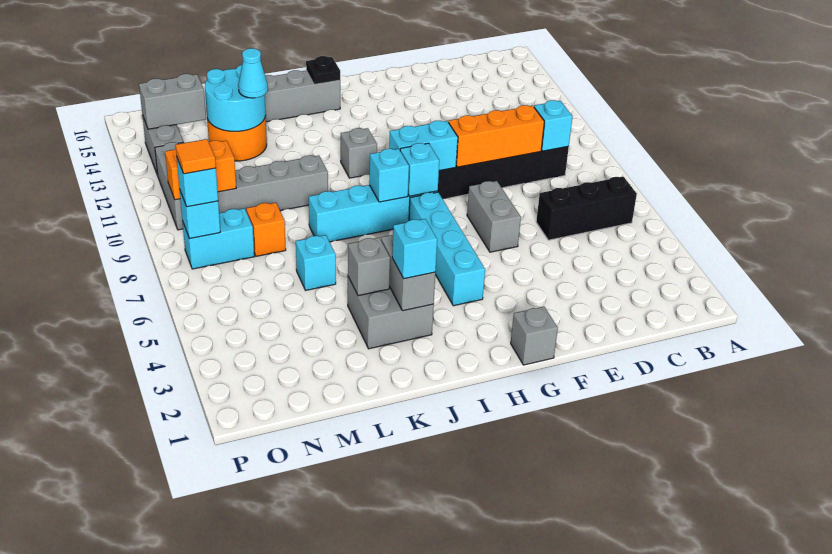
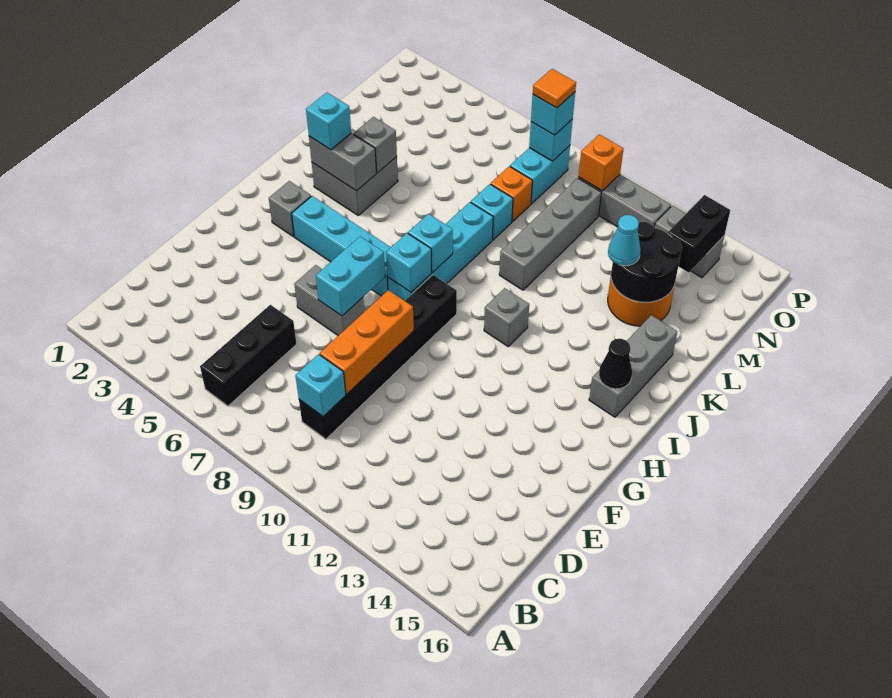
grey 1x1 brick [511,306,558,365] -> grey 1x1 brick moved to [269,181,311,237]
cyan 1x2 brick [389,121,458,171] -> cyan 1x2 brick moved to [316,237,385,316]
black 1x1 plate [306,56,340,85] -> black 1x1 cone [599,339,632,389]
cyan 1x1 brick [296,235,336,290] -> cyan 1x1 brick moved to [471,184,513,240]
cyan 2x2 round brick [205,65,266,131] -> black 2x2 round brick [611,222,682,302]
orange 1x2 brick [165,141,236,200] -> orange 1x1 brick [578,134,623,191]
grey 1x2 brick [139,74,206,129] -> black 1x2 brick [668,195,730,273]

